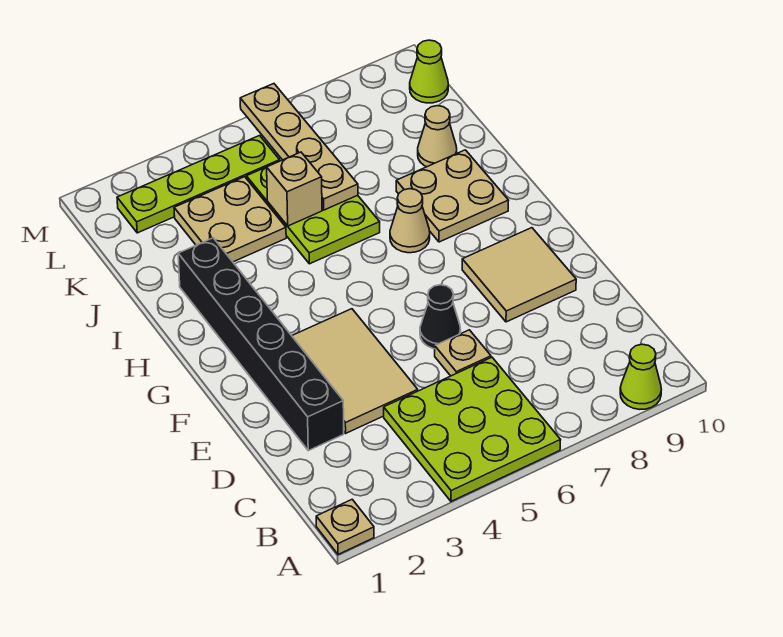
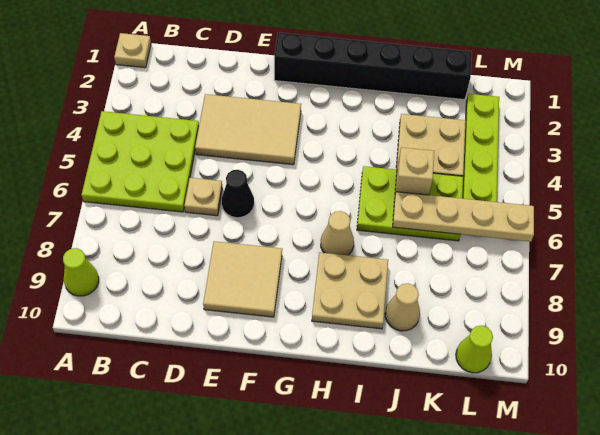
black 1x6 brick [178,238,344,451] -> black 1x6 brick moved to [274,32,472,100]

